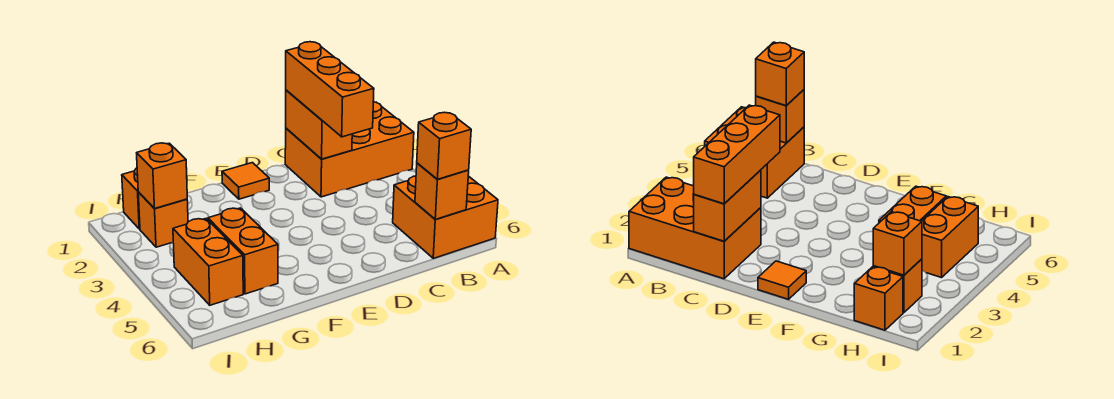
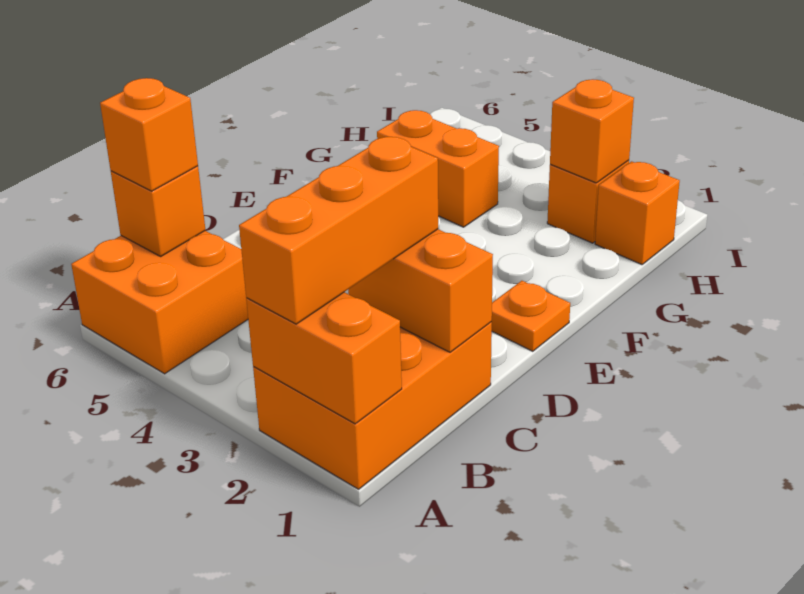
orange 1x3 brick [286,42,374,137] -> orange 1x3 brick turned to [239,137,438,324]
orange 1x1 tile [222,163,269,199] -> orange 1x1 plate [491,281,570,351]
orange 1x2 brick [173,219,243,305] -> orange 1x2 brick moved to [246,292,402,424]

